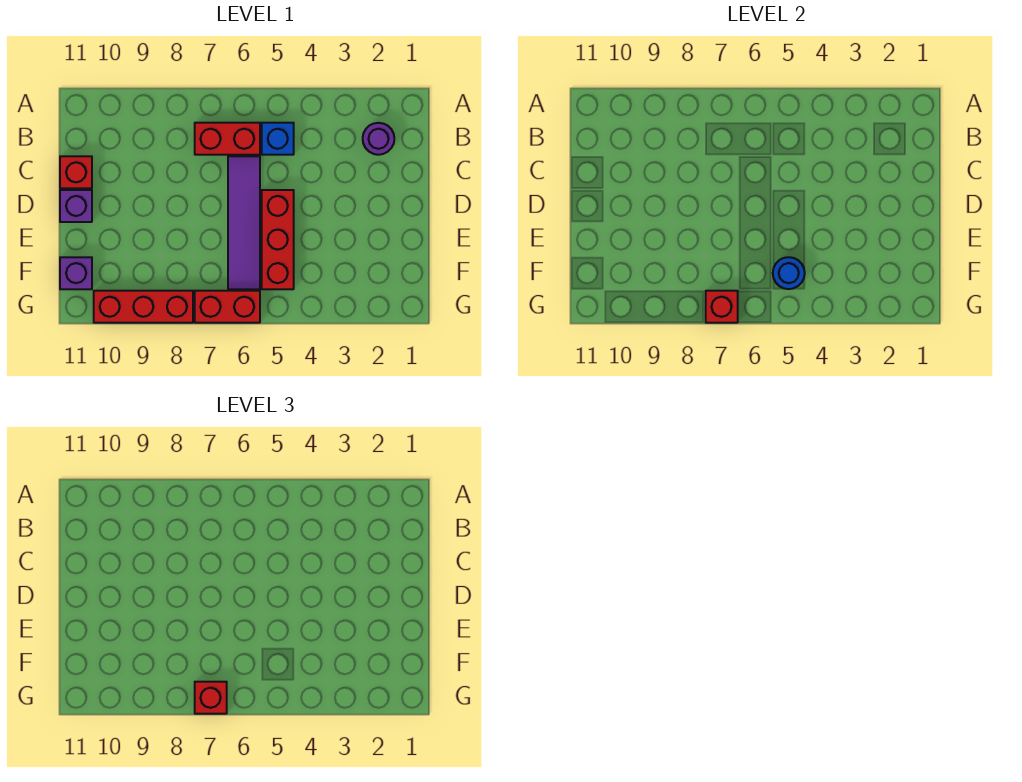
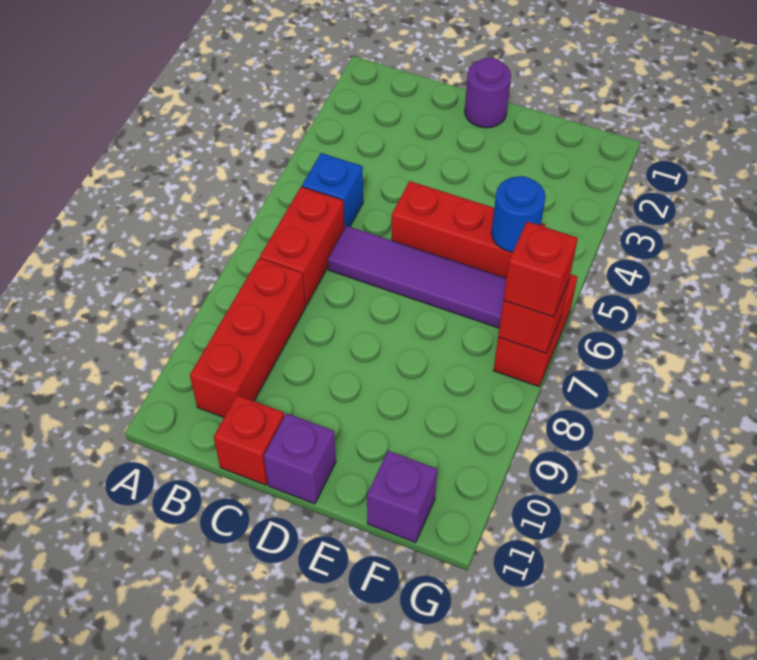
purple 1x1 round brick [363,123,394,155] -> purple 1x1 round brick moved to [465,58,511,128]
red 1x3 brick [94,291,193,323] -> red 1x3 brick moved to [190,258,305,417]

